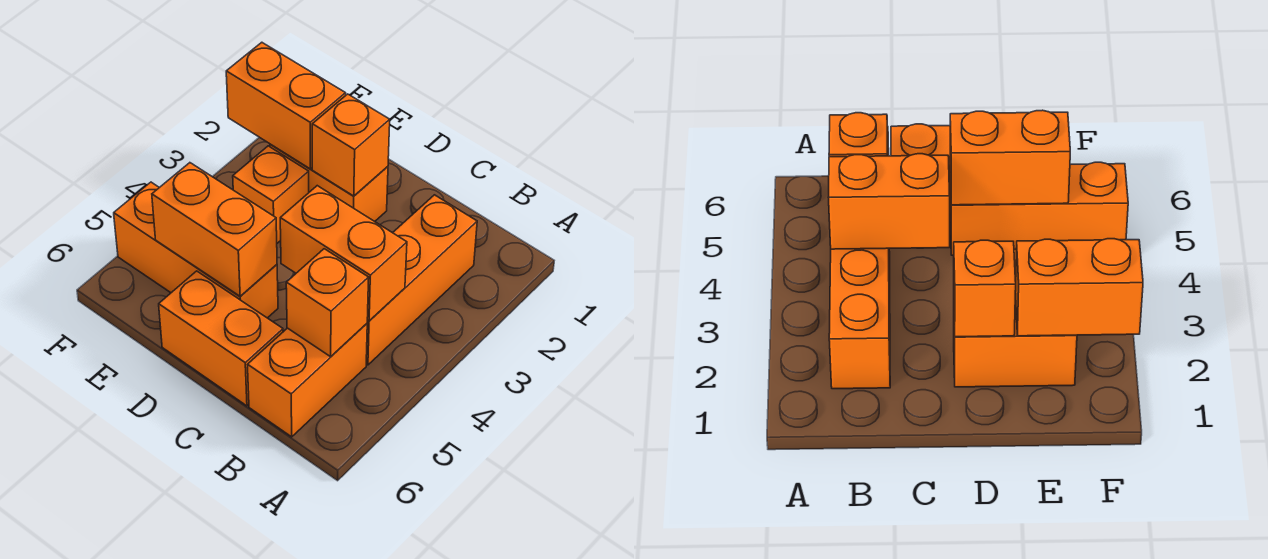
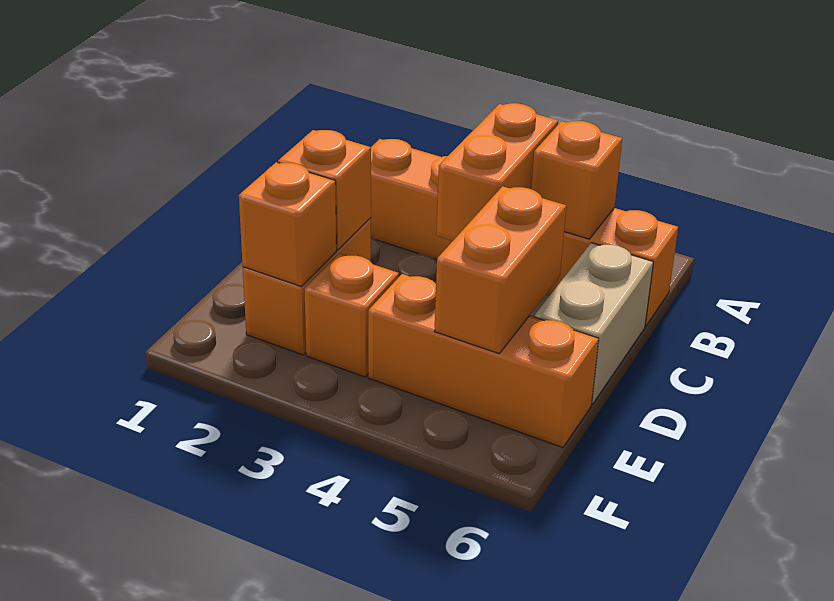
orange 1x2 brick [159,271,283,406] -> tan 1x2 brick [535,243,653,404]
orange 1x3 brick [114,182,278,318] -> orange 1x3 brick turned to [368,274,599,447]
orange 1x2 brick [226,42,346,169] -> orange 1x1 brick [239,162,336,286]

